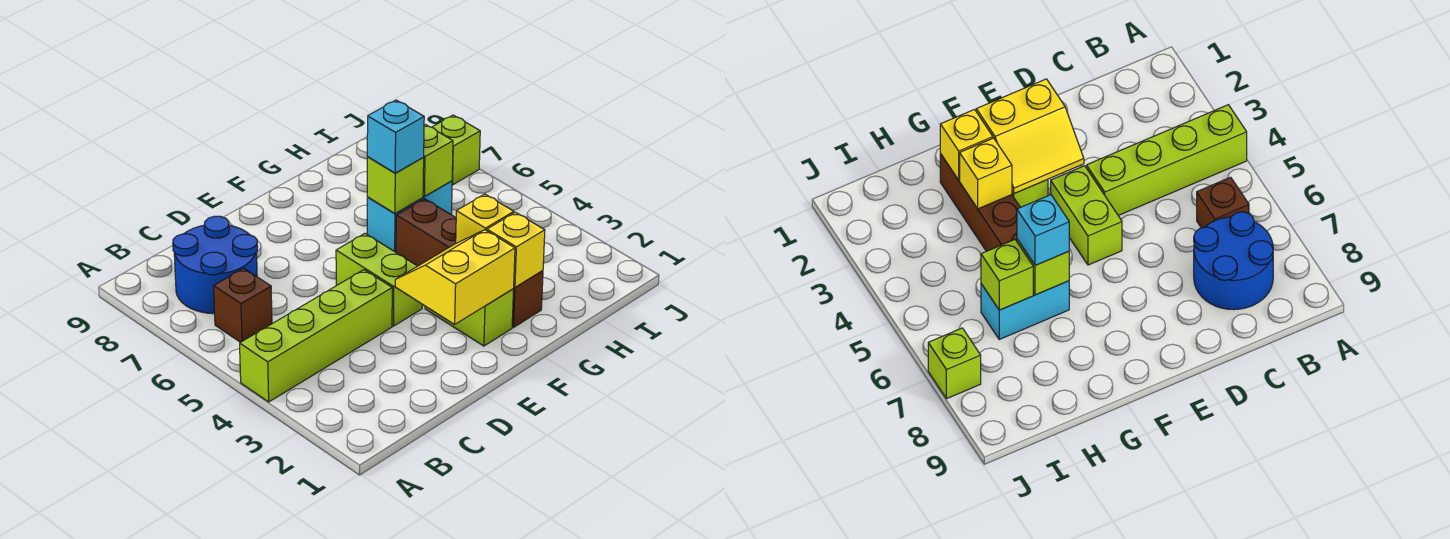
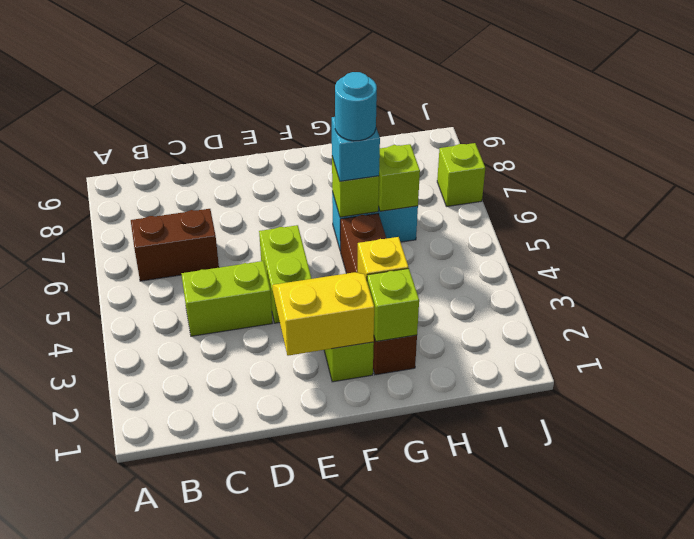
lime 1x4 brick [240,270,392,402] -> lime 1x2 brick [181,261,272,336]
brown 1x1 brick [214,268,272,342] -> brown 1x2 brick [131,209,219,281]
blue 2x2 round brick [173,216,258,314] -> none
yellow 1x1 brick [487,212,545,287] -> lime 1x1 brick [367,268,419,342]
none -> cyan 1x1 round brick [335,72,377,141]

